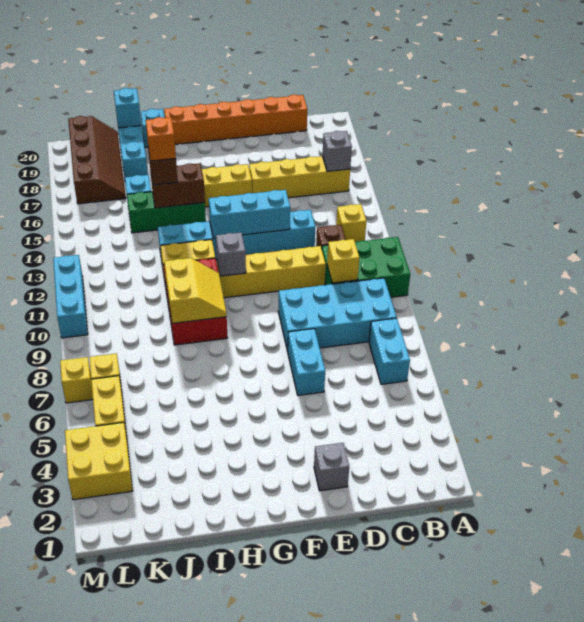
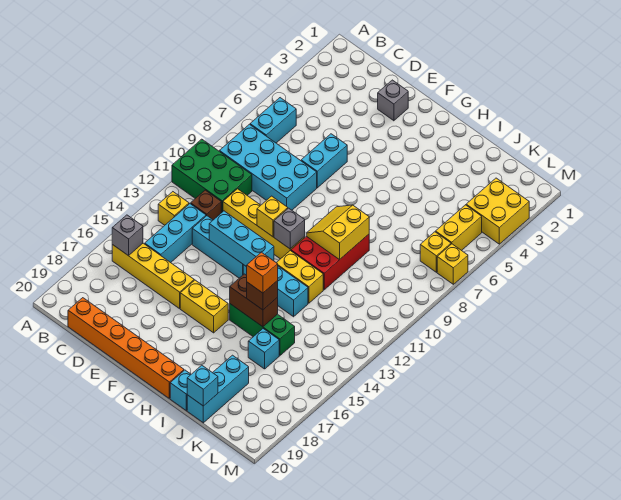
yellow 1x1 brick [327,239,359,283] -> yellow 1x1 brick moved to [257,196,288,237]
brown 2x4 slope [68,116,126,204] -> none
cyan 1x3 brick [53,255,88,338] -> cyan 1x3 brick moved to [145,204,206,263]

